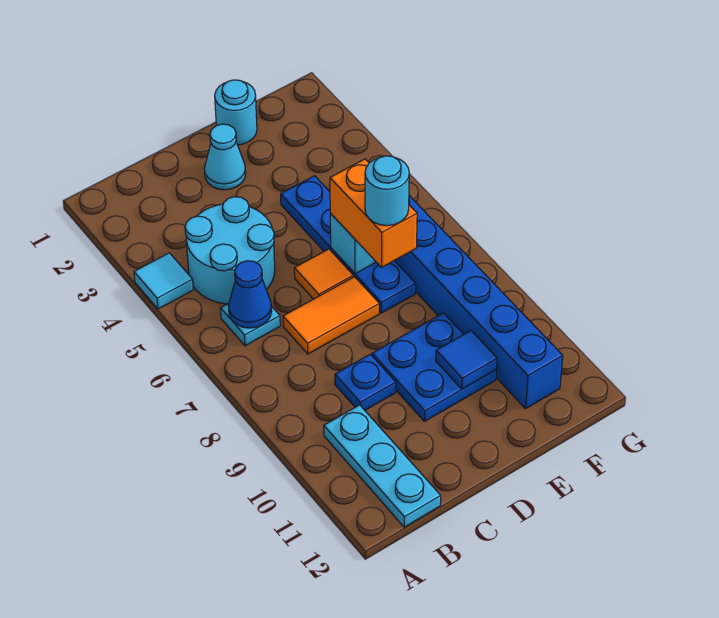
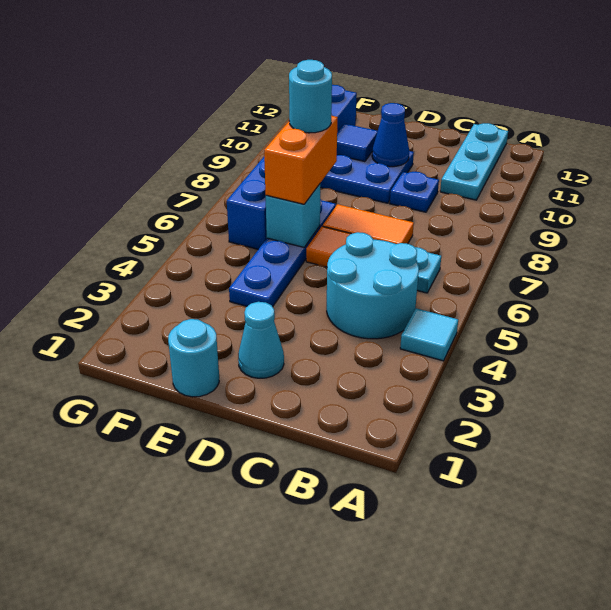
blue 1x1 cone [228,261,272,328] -> blue 1x1 cone moved to [372,103,409,167]

